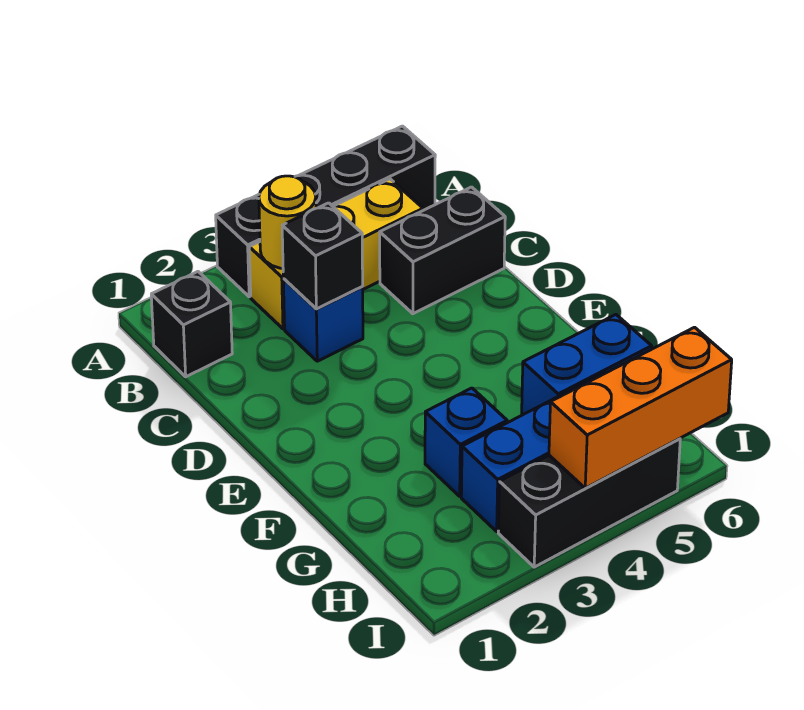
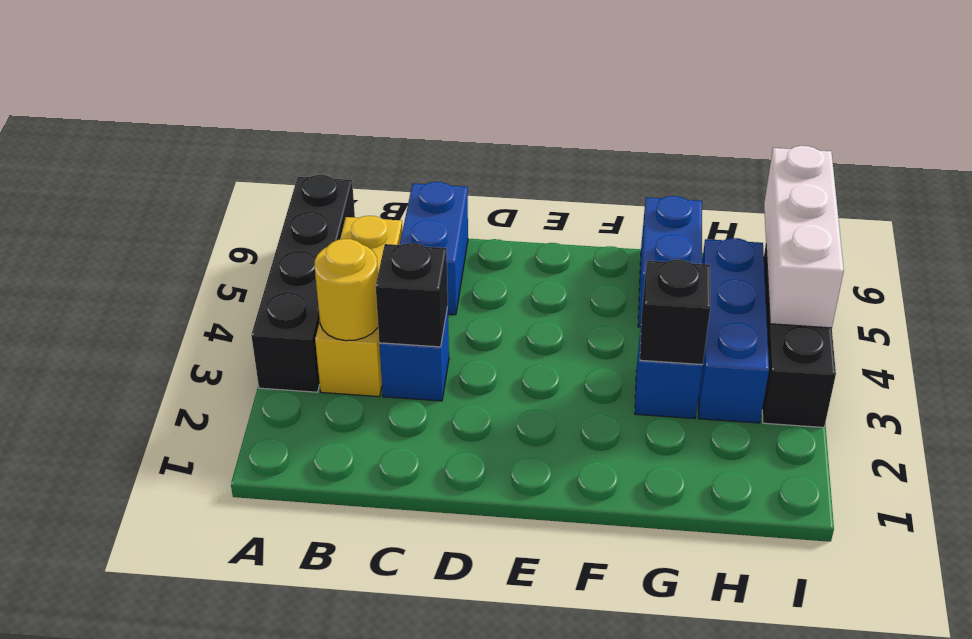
black 1x1 brick [151,272,232,377] -> black 1x1 brick moved to [640,260,710,365]
black 1x2 brick [380,187,505,314] -> blue 1x2 brick [400,182,468,315]
orange 1x3 brick [549,327,732,488] -> white 1x3 brick [764,146,844,328]

